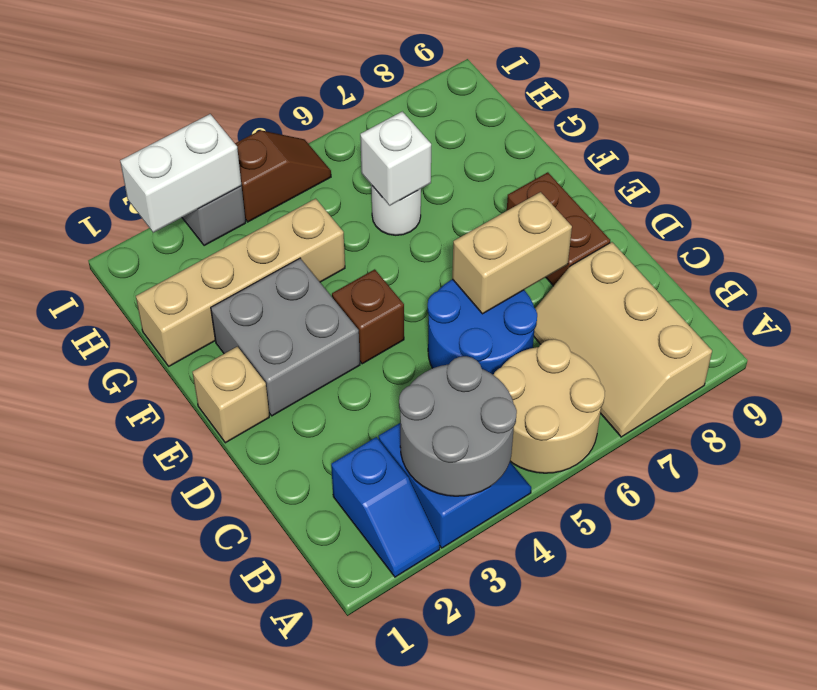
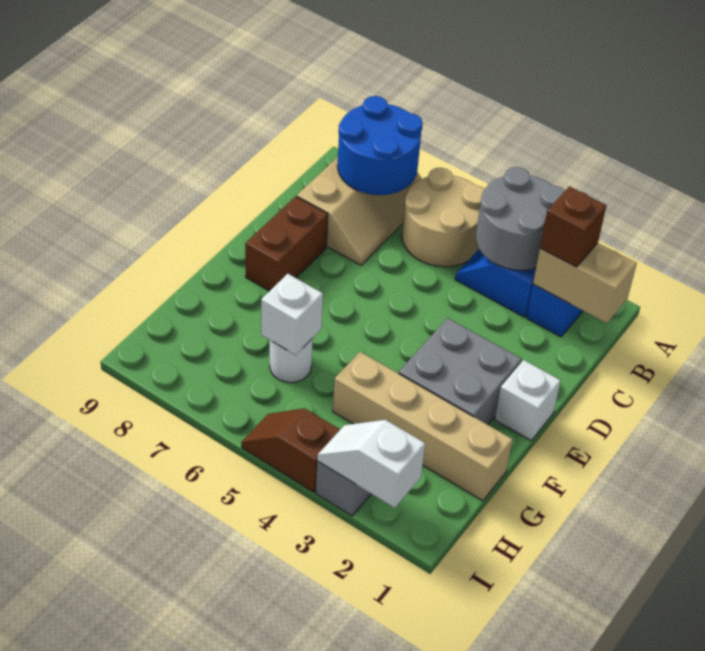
blue 2x2 round brick [428,279,537,375] -> blue 2x2 round brick moved to [337,96,423,195]
tan 1x2 brick [452,192,572,314] -> tan 1x2 brick moved to [533,243,637,323]
tan 1x1 brick [192,347,269,443] -> white 1x1 brick [495,360,561,440]
brown 1x1 brick [332,269,404,364] -> brown 1x1 brick moved to [540,186,606,267]
white 1x2 brick [120,114,241,233] -> white 1x2 slope [317,420,425,508]

